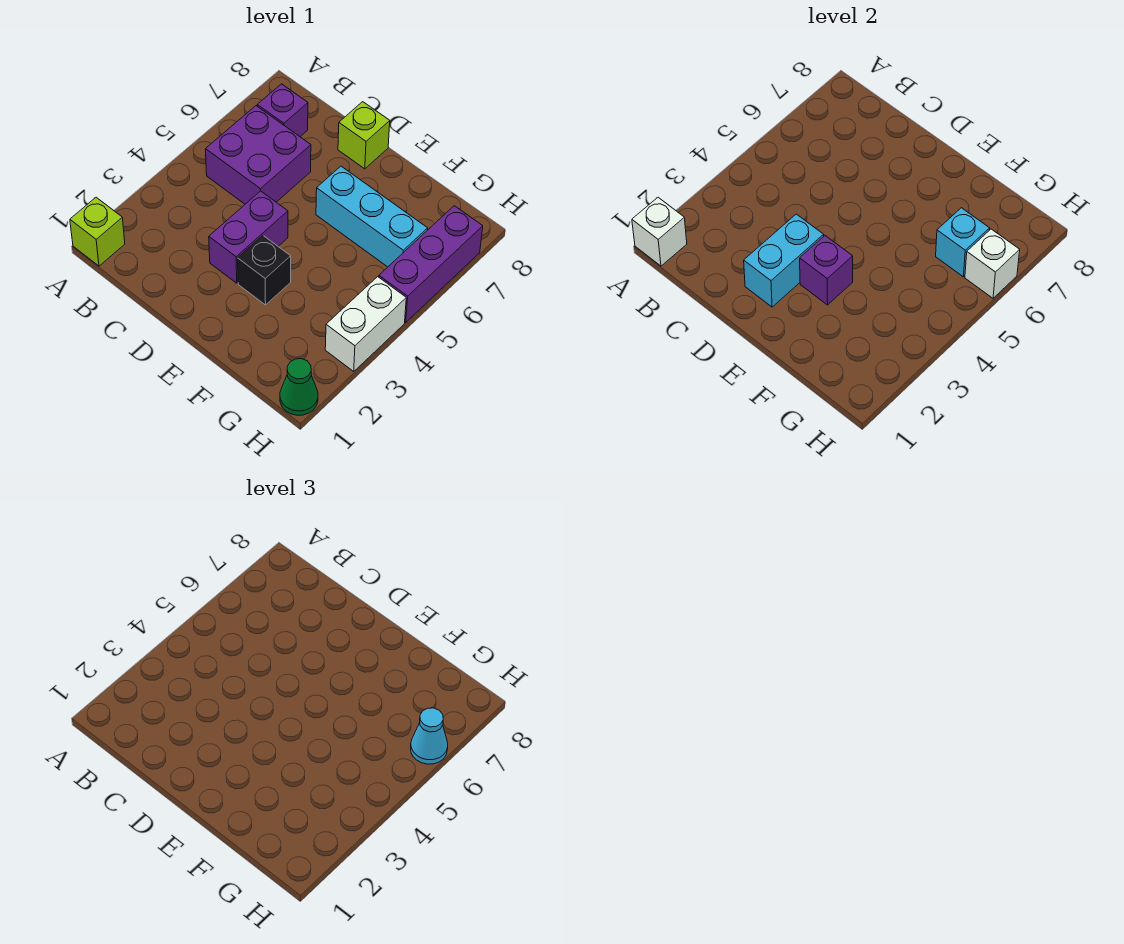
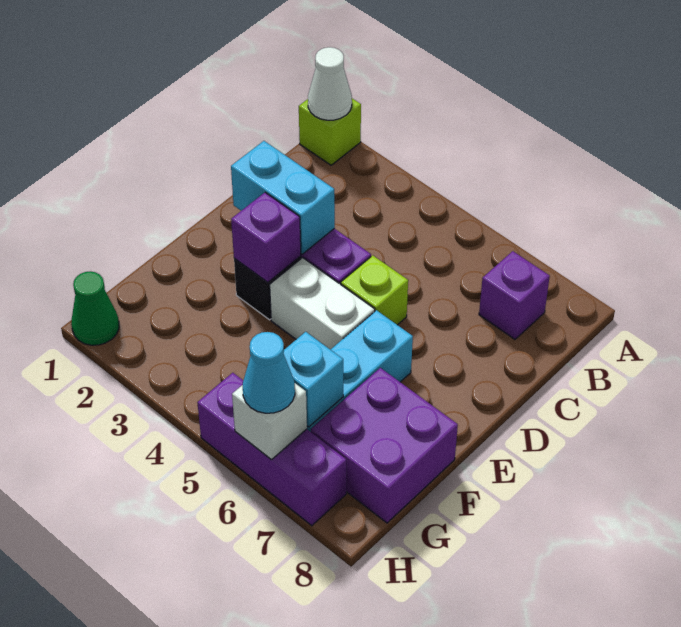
white 1x1 brick [632,197,687,266] -> white 1x1 cone [308,47,352,120]
purple 2x2 brick [206,106,311,204] -> purple 2x2 brick moved to [311,368,458,523]
lime 1x1 brick [338,102,390,169] -> lime 1x1 brick moved to [341,255,408,325]
white 1x2 brick [325,277,406,371] -> white 1x2 brick moved to [270,258,375,350]

